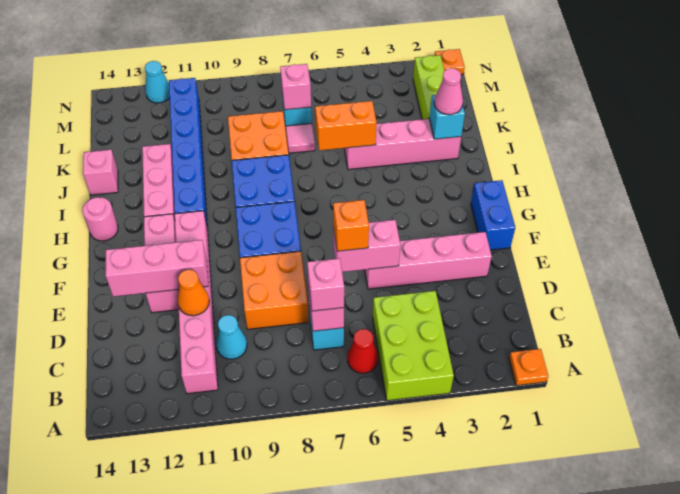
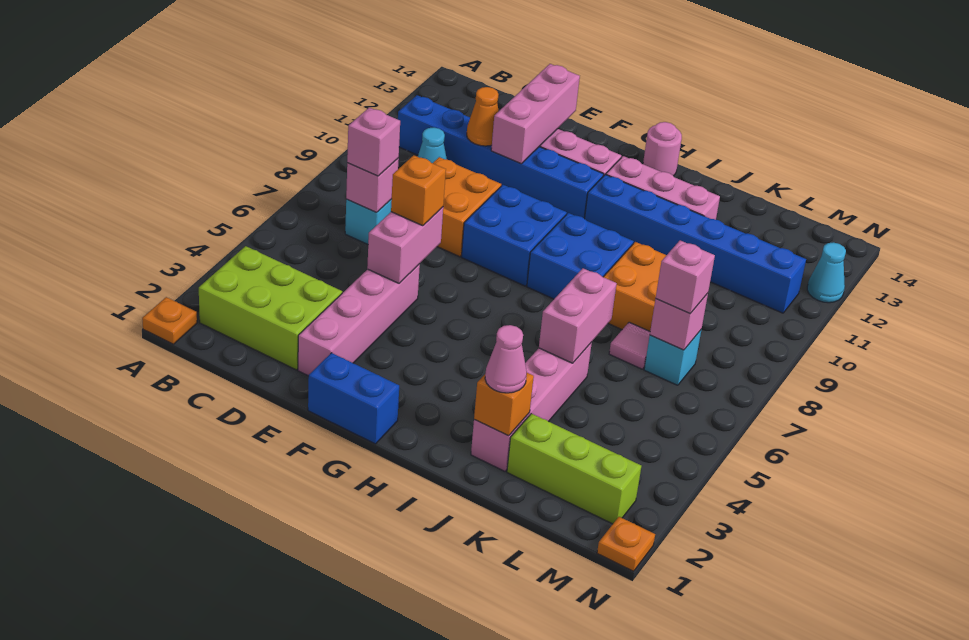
lime 2x3 brick [373,291,454,401] -> lime 2x3 brick moved to [199,246,342,370]
red 1x1 cone [348,329,378,373] -> none
pink 1x6 brick [174,211,218,394] -> blue 1x6 brick [398,95,604,219]
cyan 1x1 brick [429,95,465,139] -> orange 1x1 brick [474,373,534,436]
orange 1x2 brick [315,101,377,150] -> pink 1x2 brick [539,268,617,363]
pink 1x1 brick [83,150,118,195] -> pink 1x1 brick moved to [656,240,715,313]

